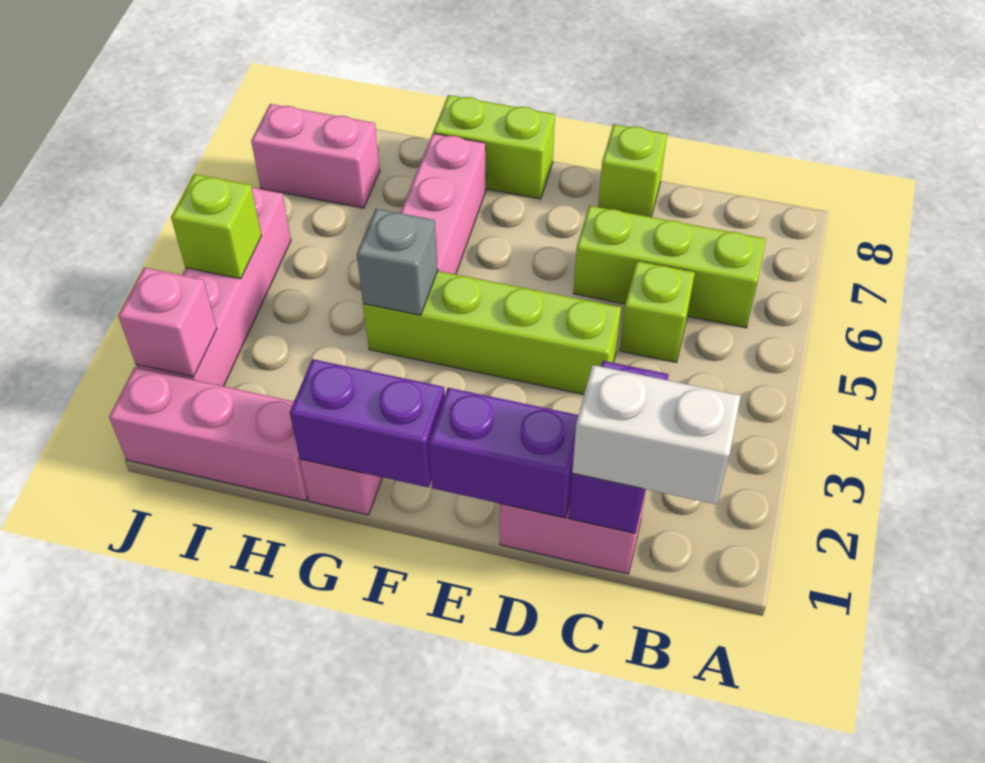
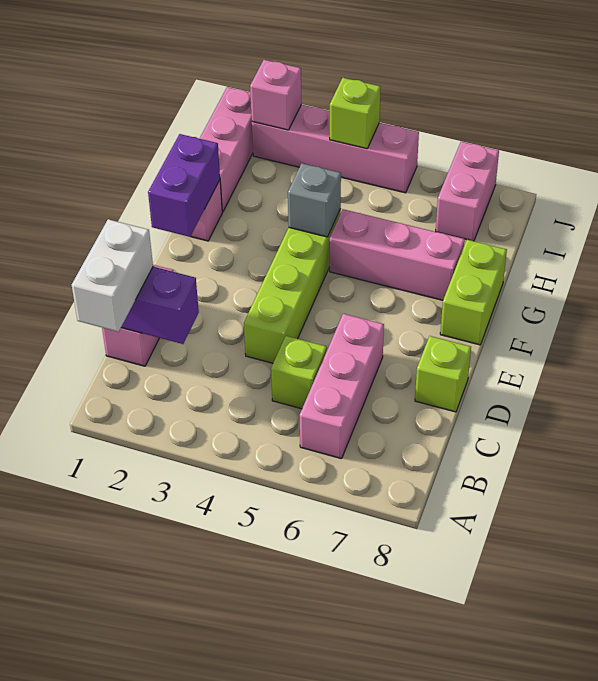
lime 1x3 brick [573,206,766,328] -> pink 1x3 brick [300,314,384,459]
purple 1x2 brick [429,388,578,518] -> none

